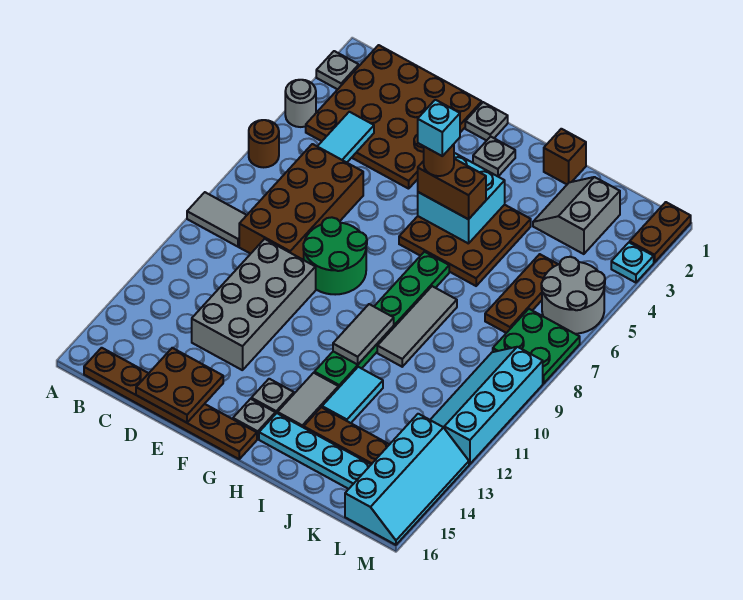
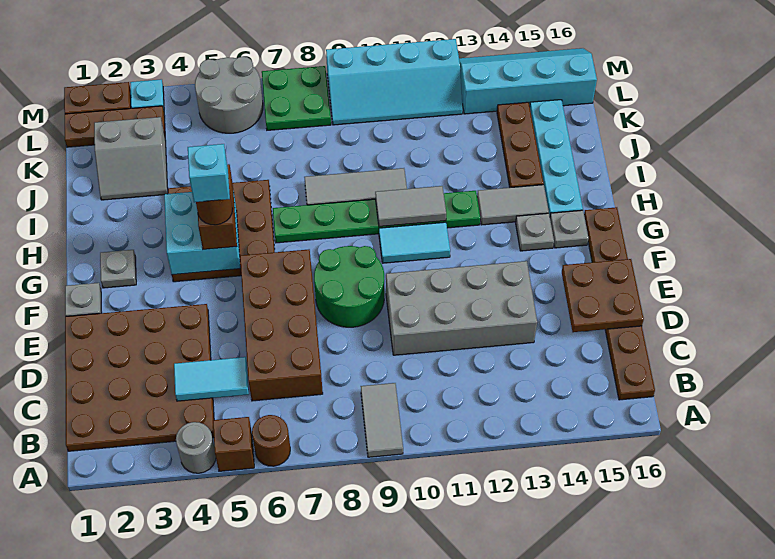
grey 1x1 plate [316,51,359,89] -> none
brown 2x4 brick [239,144,363,260] -> brown 2x4 brick turned to [240,250,323,401]
brown 1x1 brick [544,129,586,184] -> brown 1x1 brick moved to [213,417,254,471]
cyan 1x2 tile [322,367,383,423] -> cyan 1x2 tile moved to [379,222,450,263]
brown 1x3 plate [485,254,558,333] -> brown 1x3 plate moved to [65,106,165,147]

